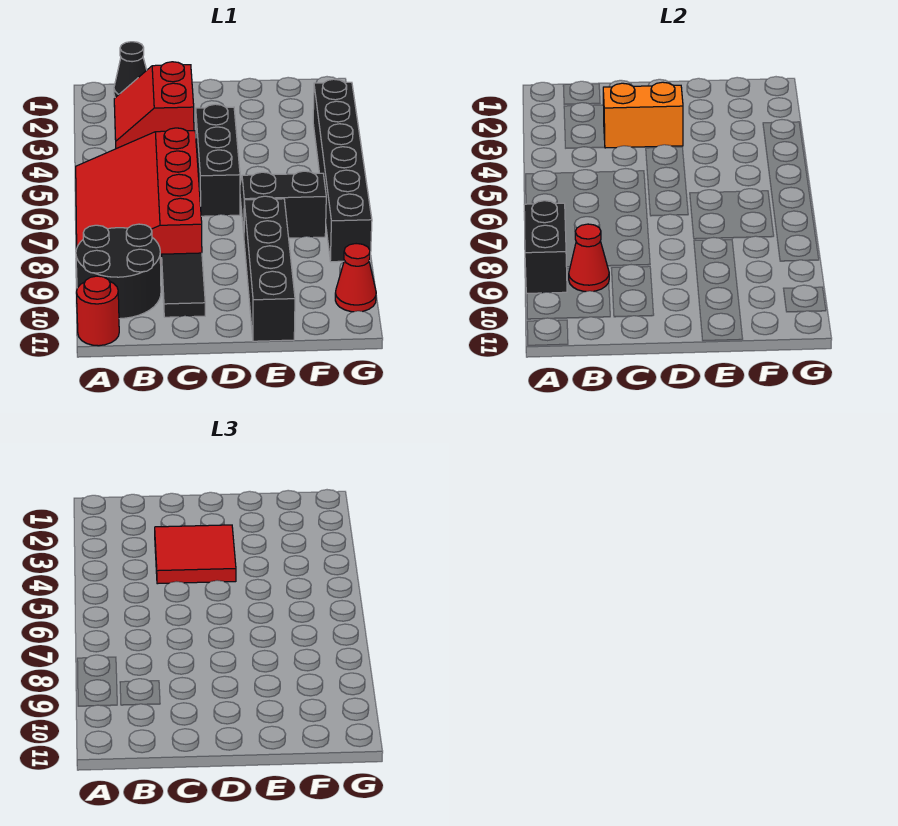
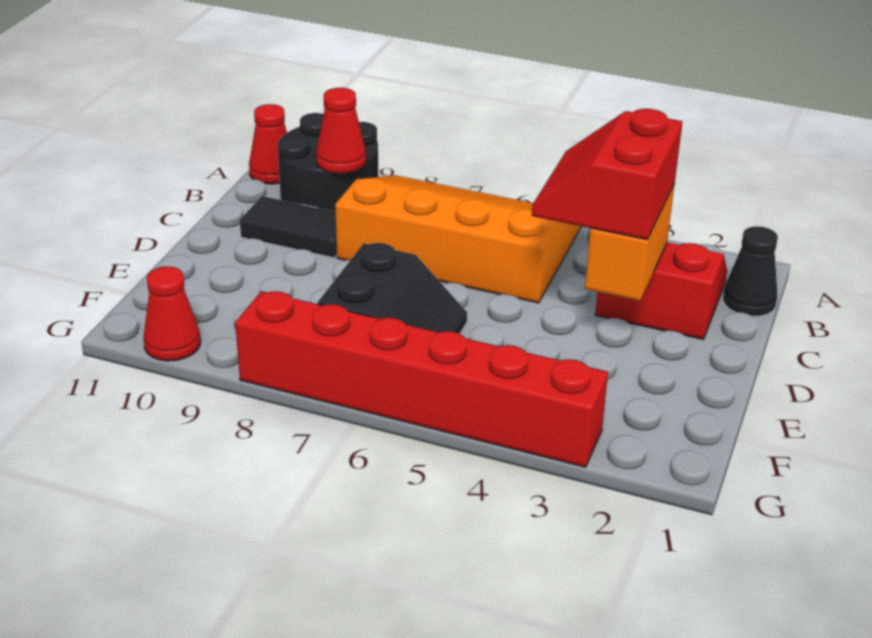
red 3x4 slope [76,128,202,266] -> orange 3x4 slope [335,175,582,303]
black 1x2 brick [524,201,567,293] -> none
red 1x1 round brick [76,276,119,346] -> red 1x1 cone [249,104,287,184]
red 2x2 tile [155,525,236,584] -> red 2x2 slope [532,109,682,240]
black 1x3 brick [196,104,240,216] -> none
black 1x4 brick [244,196,295,341] -> none
black 1x6 brick [313,79,372,262] -> red 1x6 brick [235,291,608,467]

